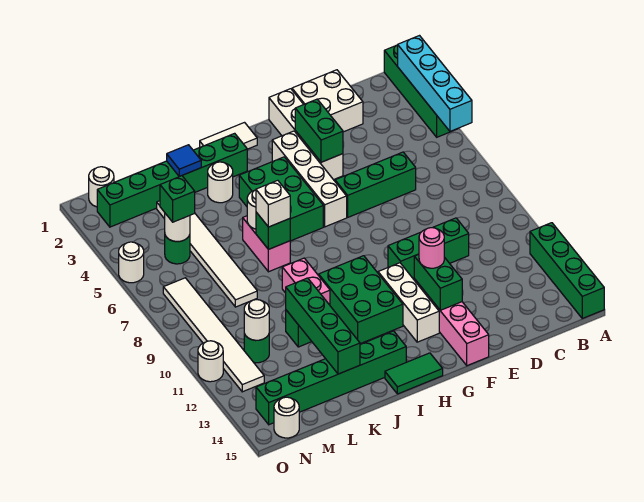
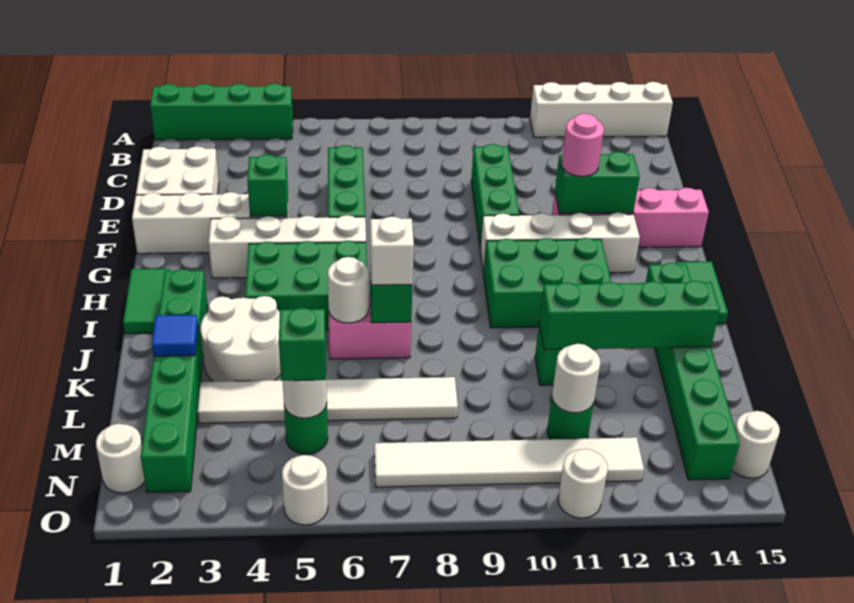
cyan 1x4 brick [398,36,472,131] -> none
green 1x4 brick [530,223,604,318] -> white 1x4 brick [530,82,673,137]
green 1x2 brick [295,99,343,162] -> green 1x1 brick [247,155,288,217]
white 1x3 brick [378,263,439,342] -> white 1x4 brick [480,212,640,273]
white 1x2 tile [200,123,257,149] -> green 1x2 tile [123,269,169,334]
white 1x1 round brick [208,162,233,203] -> white 2x2 round brick [201,296,281,381]
pink 1x2 brick [282,258,330,305] -> none

